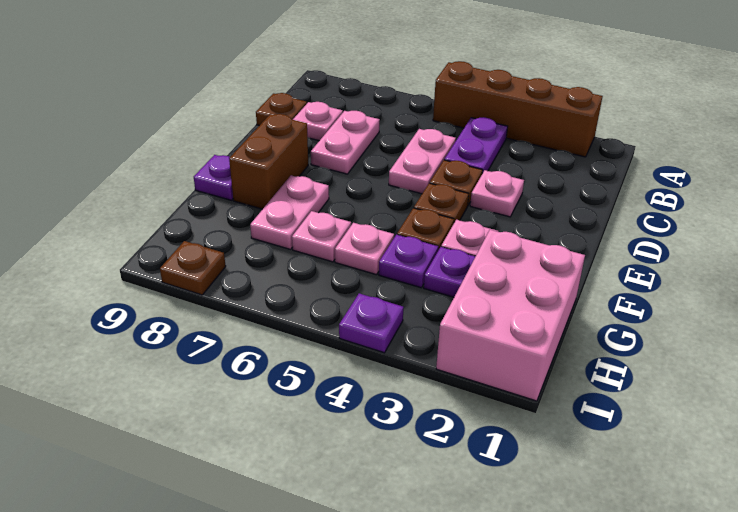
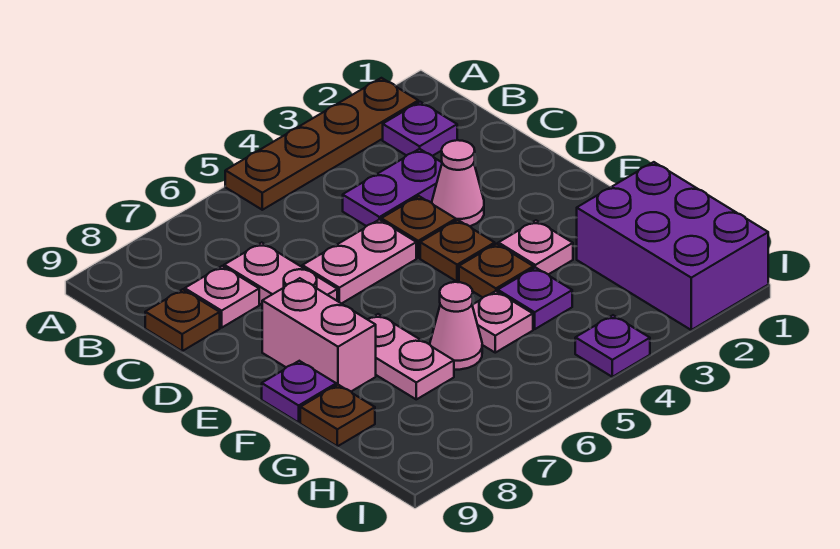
brown 1x4 brick [433,61,603,157] -> brown 1x4 plate [225,78,418,210]
purple 1x2 plate [444,117,508,174] -> purple 1x2 plate turned to [343,149,442,226]
pink 1x2 plate [389,129,456,194] -> pink 1x2 plate turned to [302,219,416,304]
pink 1x1 plate [470,170,524,217] -> pink 1x1 cone [432,140,484,226]
brown 1x2 brick [229,114,308,209] -> pink 1x2 brick [262,278,376,391]
pink 2x3 brick [436,230,585,401] -> purple 2x3 brick [577,162,768,330]
purple 1x1 plate [424,247,475,297] -> purple 1x1 plate moved to [383,102,457,156]
pink 1x1 plate [292,211,351,262] -> pink 1x1 cone [430,282,482,370]
brown 1x1 plate [160,241,226,295] -> brown 1x1 plate moved to [300,385,375,446]

